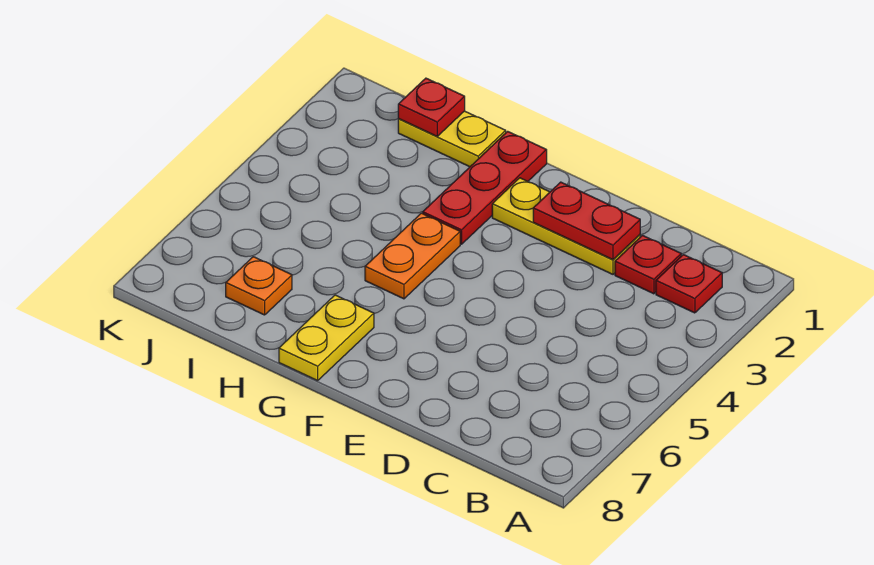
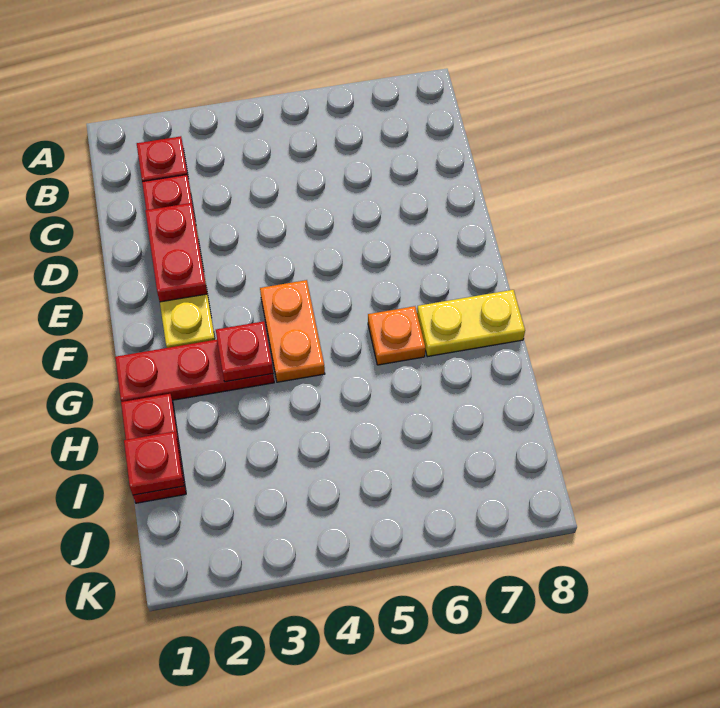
none -> red 1x1 plate [216,321,273,382]
orange 1x2 plate [365,213,460,299] -> orange 1x2 plate turned to [260,280,325,382]
yellow 1x2 plate [398,111,506,167] -> red 1x2 plate [121,394,186,503]
orange 1x1 plate [226,257,292,315] -> orange 1x1 plate moved to [368,306,425,365]

